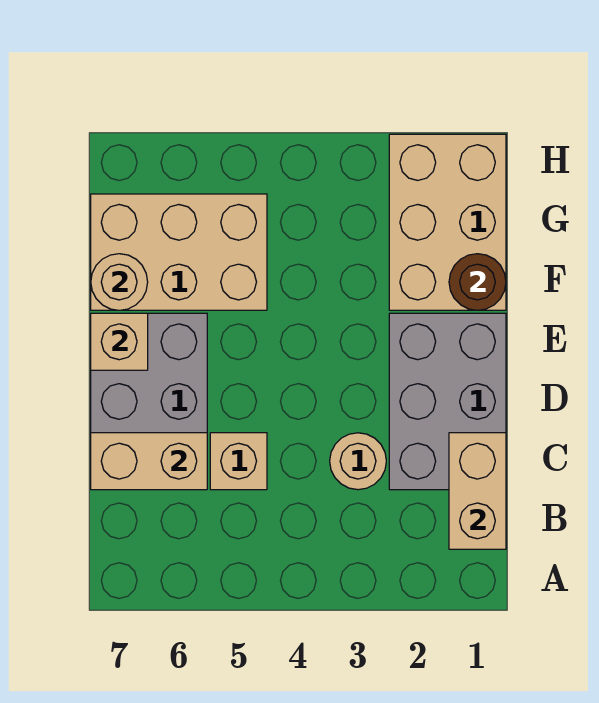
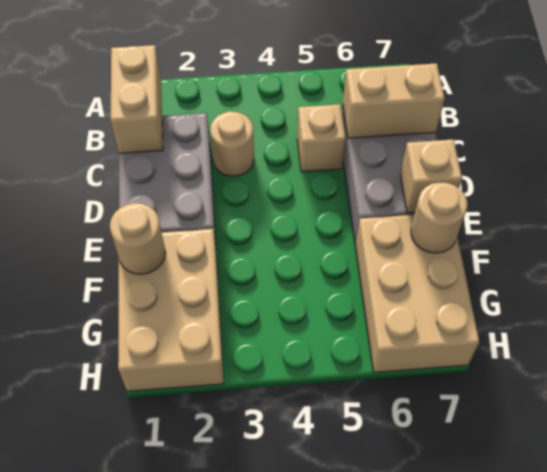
brown 1x1 round brick [449,254,506,310] -> tan 1x1 round brick [110,203,166,274]
tan 2x3 brick [91,194,267,310] -> tan 2x3 brick turned to [355,215,479,372]

